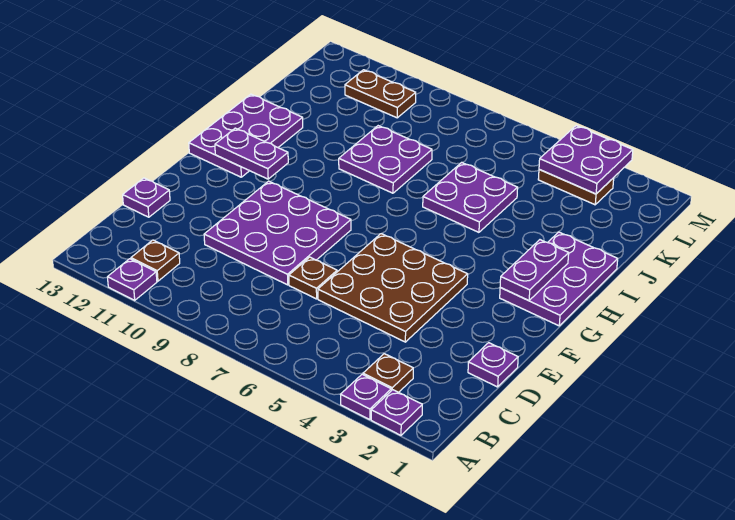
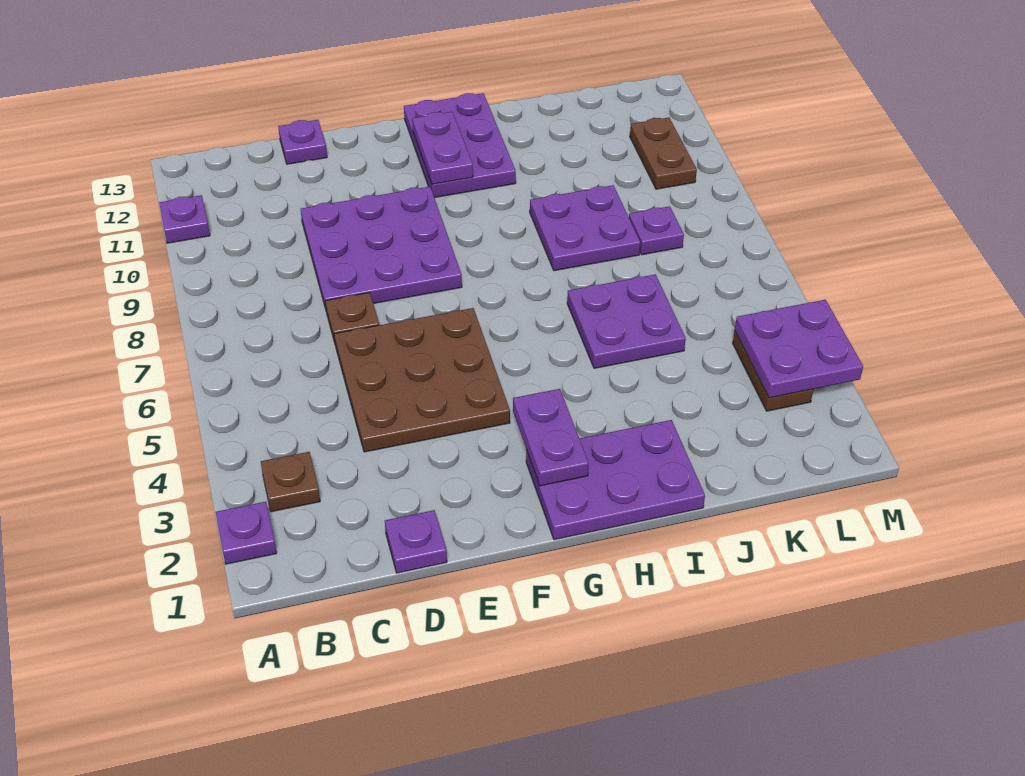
purple 1x1 plate [341,374,391,420] -> purple 1x1 plate moved to [629,206,684,255]
brown 1x1 plate [131,240,180,281] -> none
purple 1x2 plate [500,240,569,301] -> purple 1x2 plate turned to [513,389,589,486]
purple 2x3 plate [189,94,303,177] -> purple 2x3 plate turned to [404,93,516,198]

